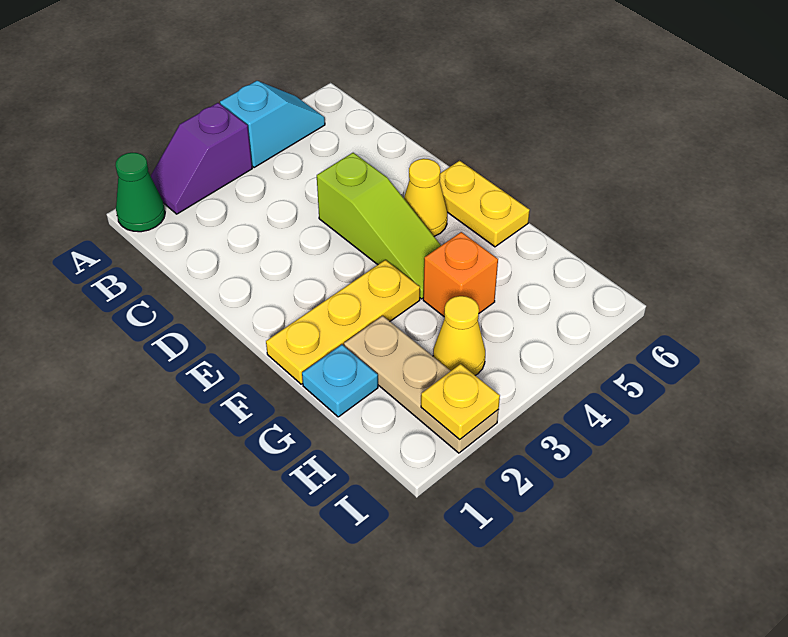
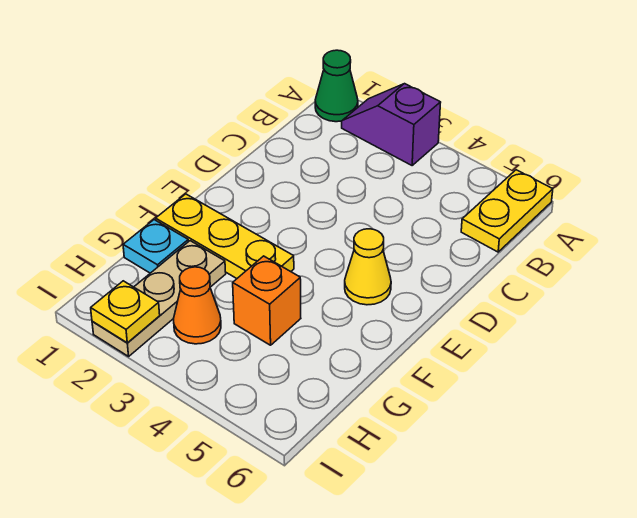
cyan 1x2 slope [220,81,325,168] -> none
lime 1x3 slope [317,153,441,299] -> none
yellow 1x2 plate [439,161,530,247] -> yellow 1x2 plate moved to [461,170,553,252]
yellow 1x1 cone [433,296,485,376] -> orange 1x1 cone [174,267,221,344]

